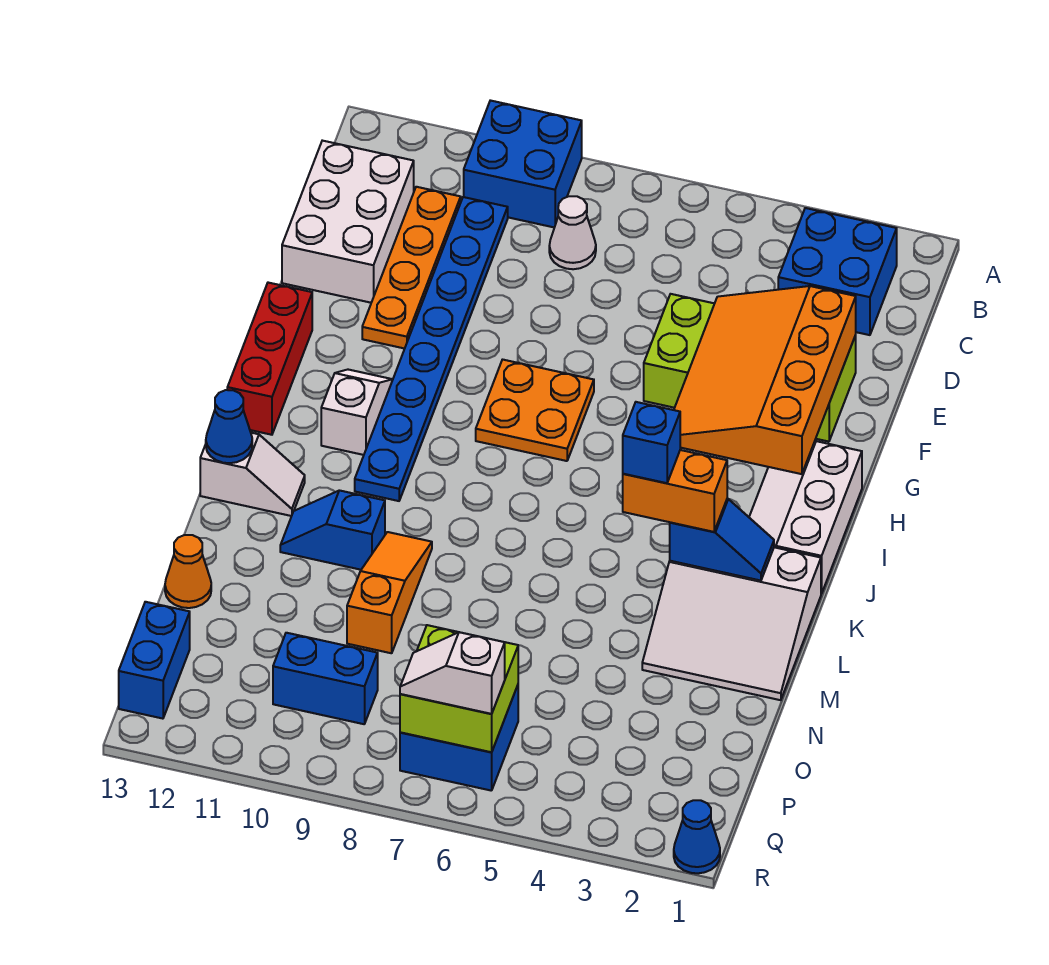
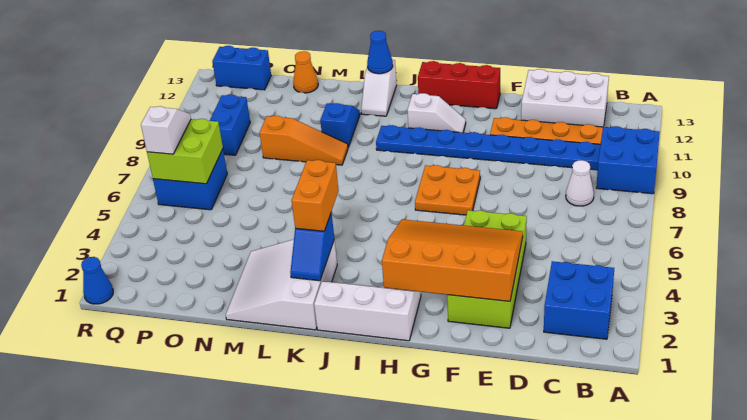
blue 1x1 brick [623,402,680,483] -> none

